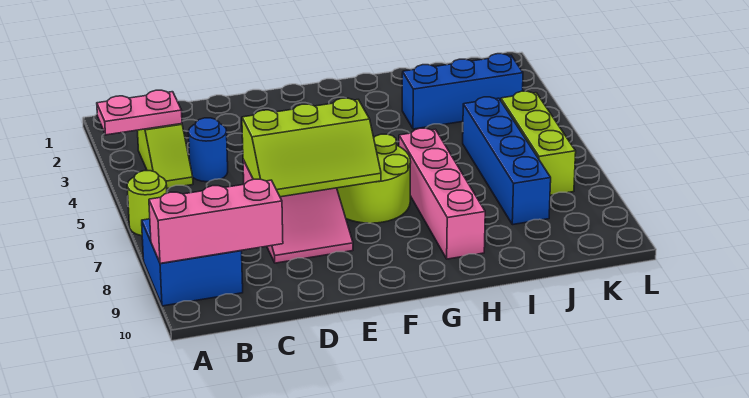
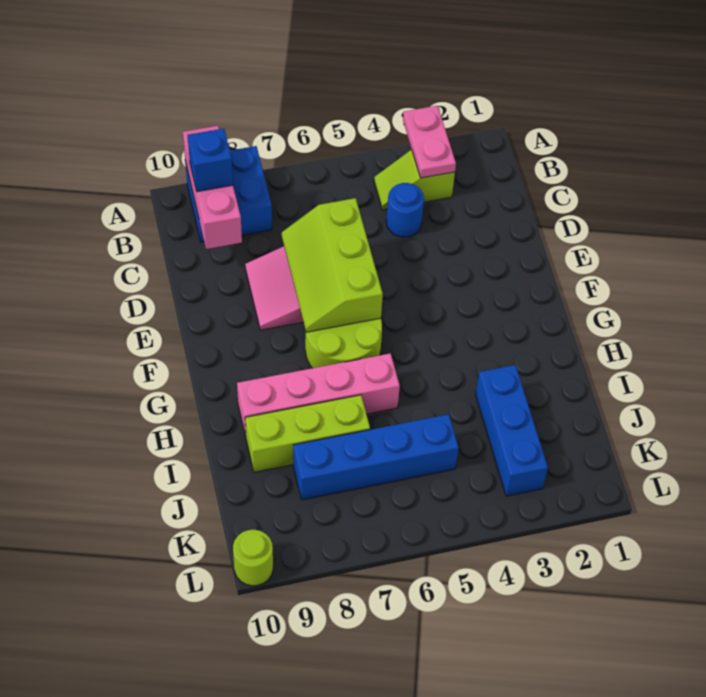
lime 1x1 round brick [127,171,167,236] -> lime 1x1 round brick moved to [233,530,273,586]
none -> blue 1x1 brick [188,129,233,192]
lime 1x3 brick [501,91,576,195] -> lime 1x3 brick moved to [245,395,370,472]

